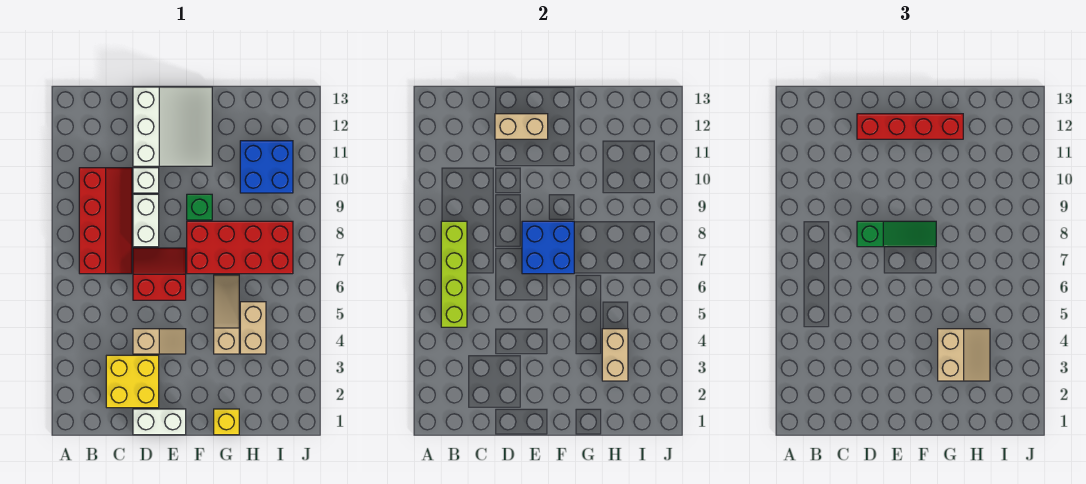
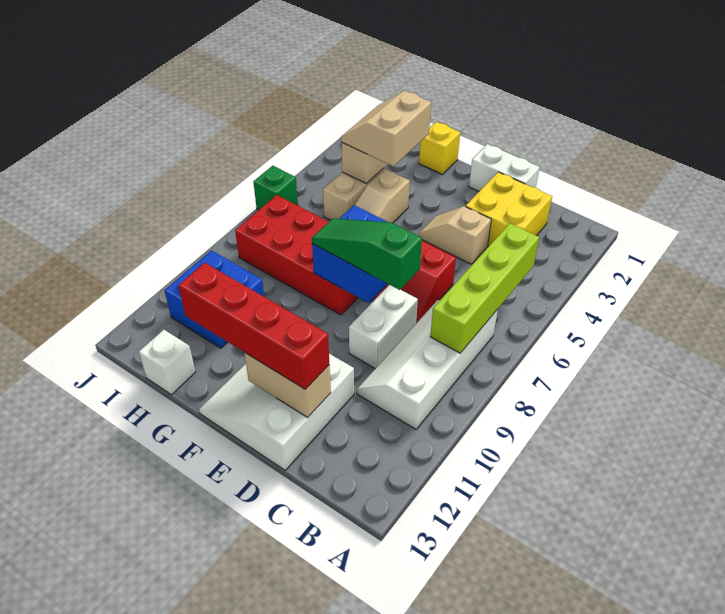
red 2x4 slope [79,168,132,274] -> white 2x4 slope [357,300,498,429]
white 1x1 brick [133,168,159,193] -> white 1x1 brick moved to [139,330,195,395]
green 1x1 brick [187,194,212,220] -> green 1x1 brick moved to [253,166,298,210]

